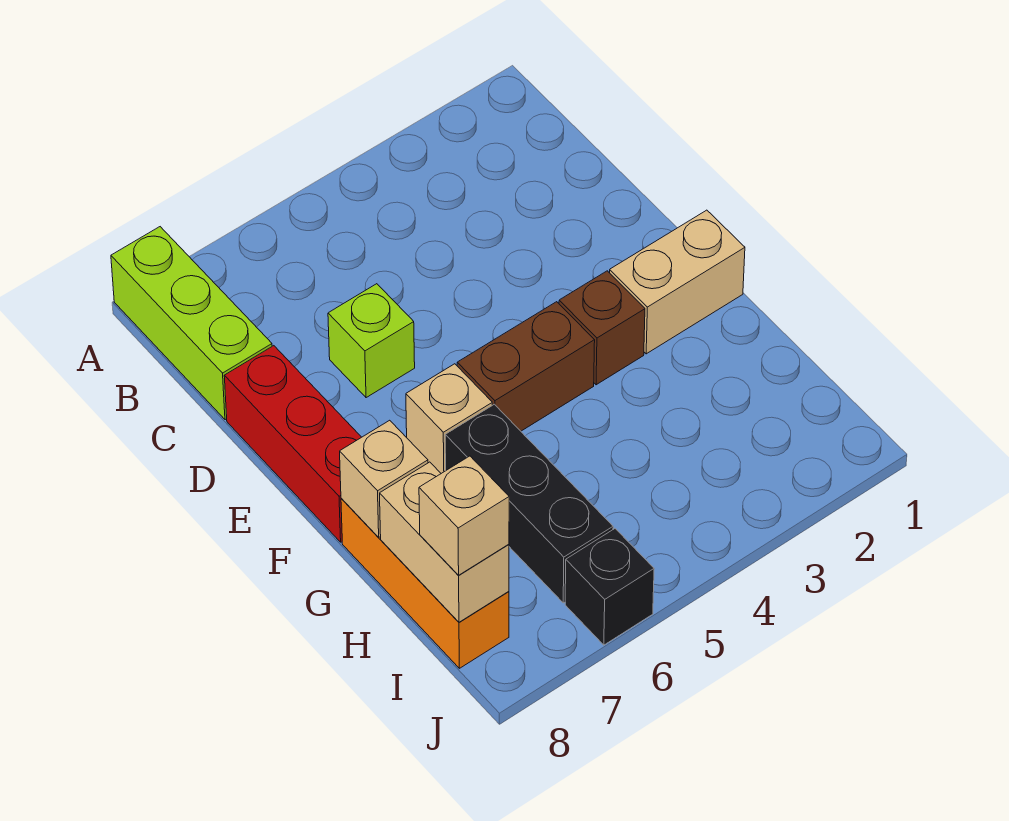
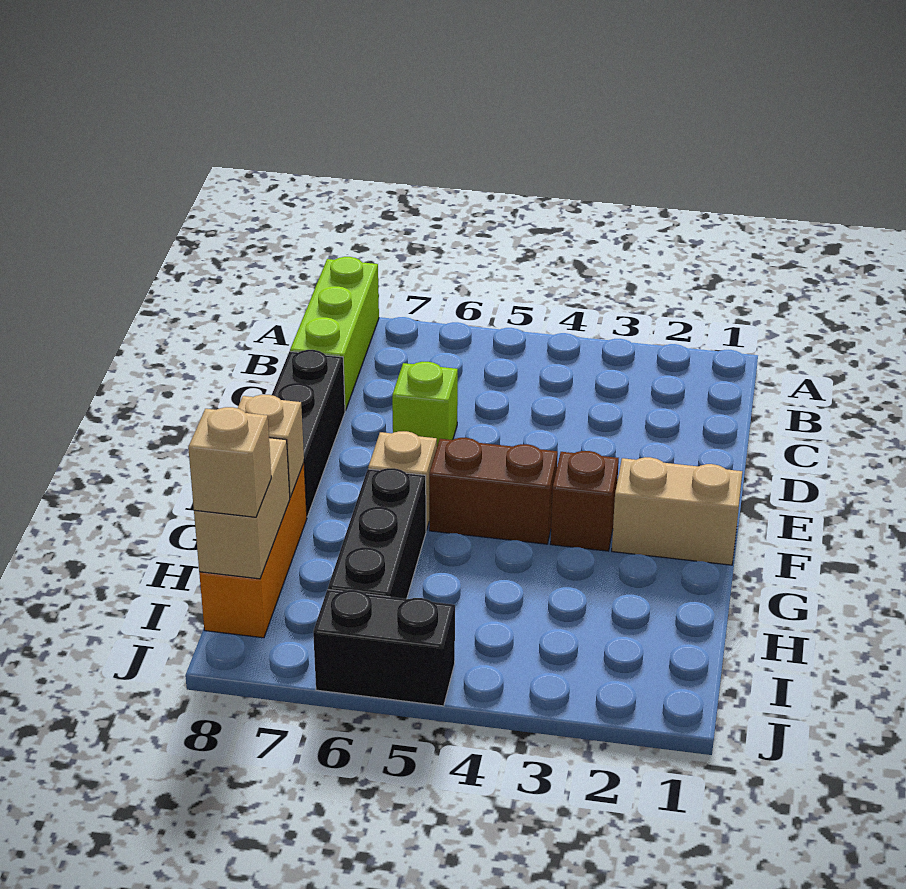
red 1x3 brick [224,346,361,542] -> black 1x3 brick [272,350,345,517]
black 1x1 brick [565,529,654,645] -> black 1x2 brick [313,590,455,706]

